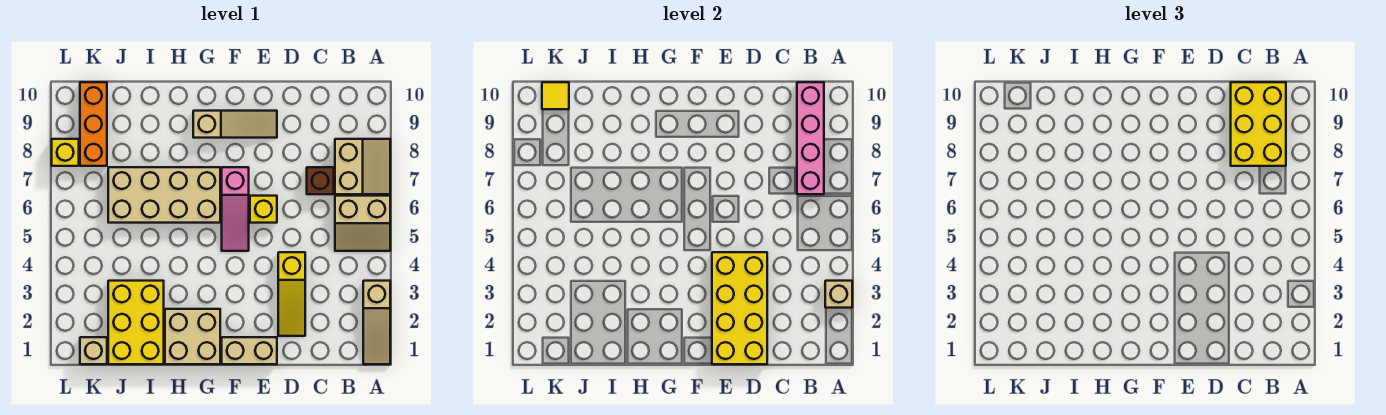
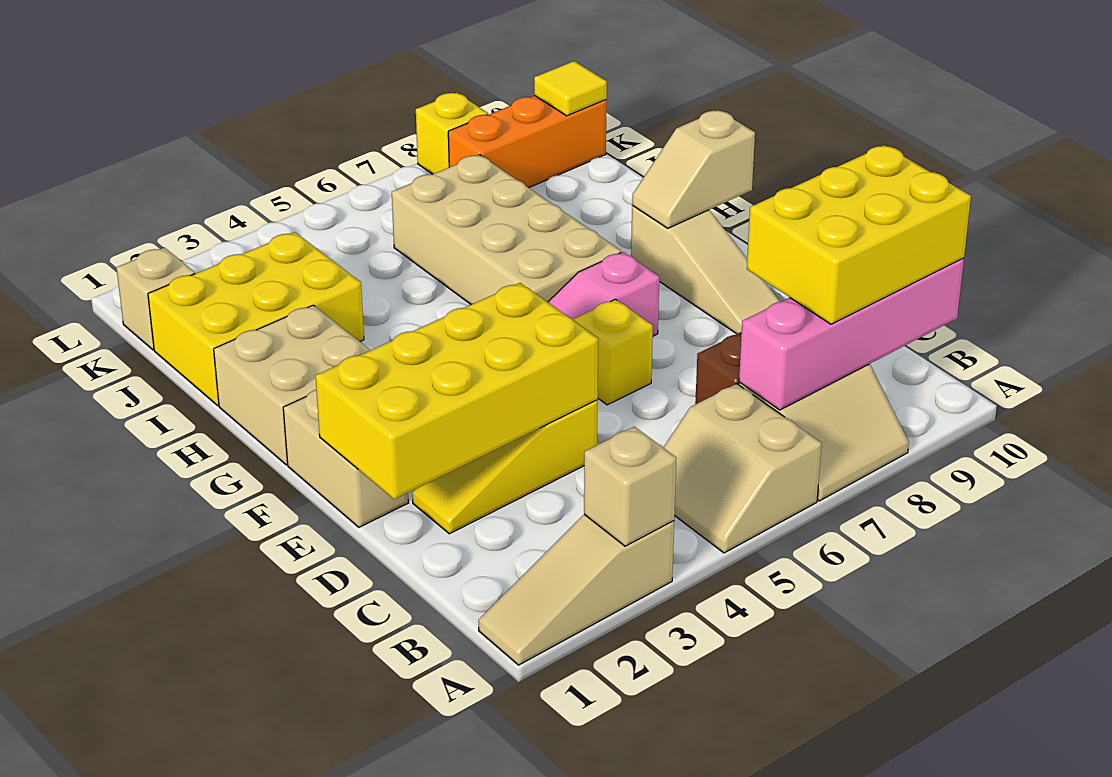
none -> tan 1x2 slope [632,110,755,228]

